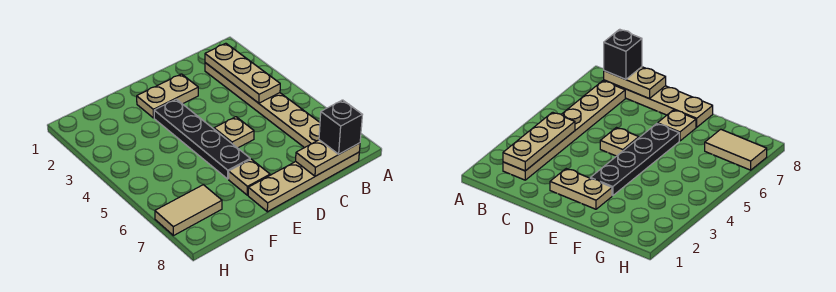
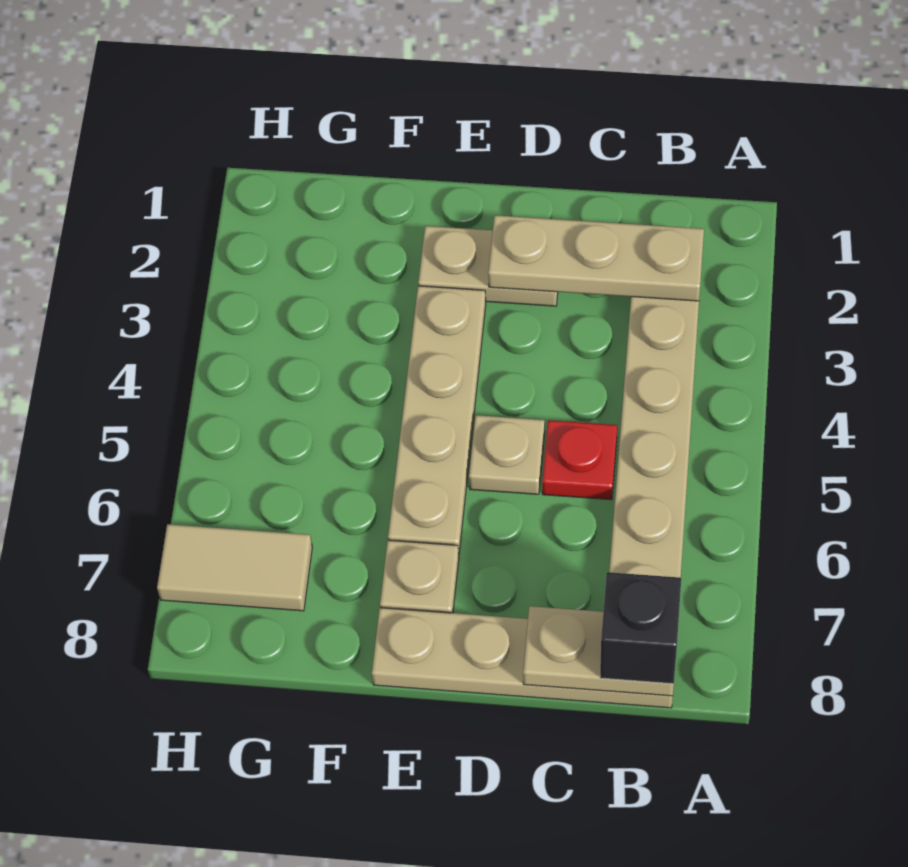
tan 1x3 plate [205,43,280,103] -> tan 1x3 plate turned to [488,215,704,301]
none -> red 1x1 plate [542,420,617,500]
black 1x4 plate [154,99,250,179] -> tan 1x4 plate [388,286,486,553]

